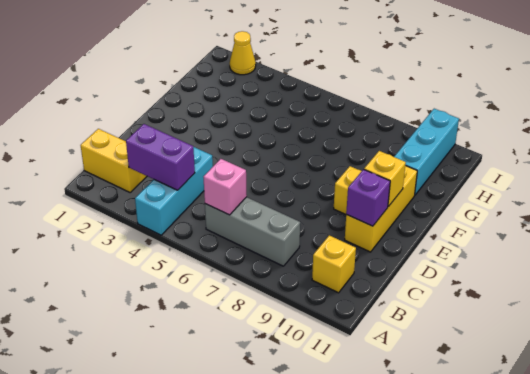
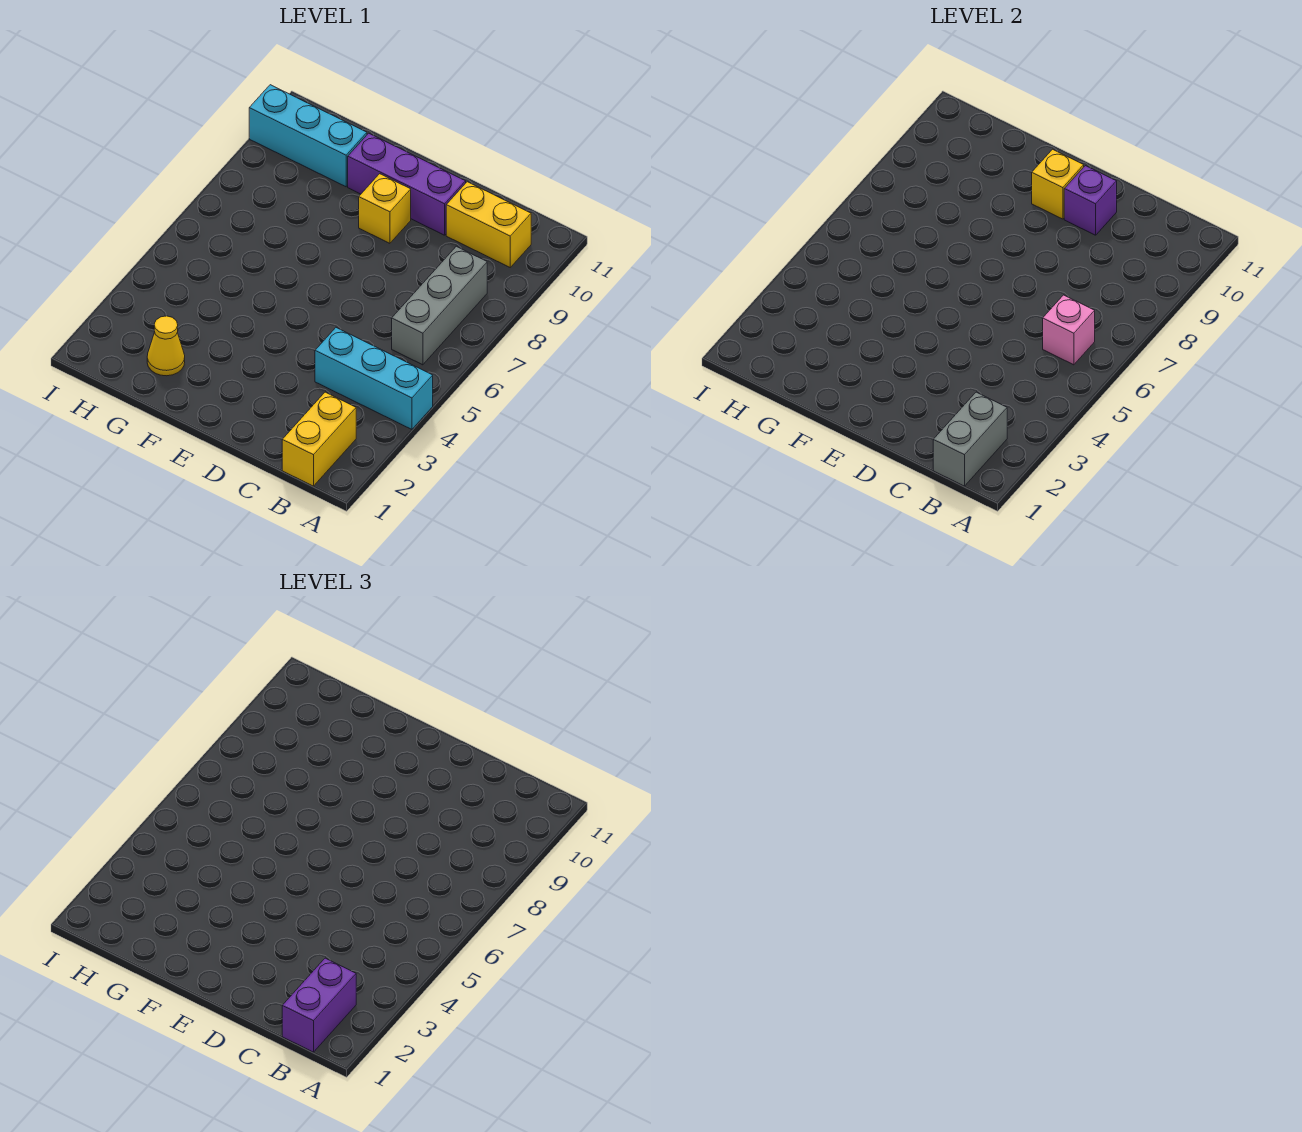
none -> grey 1x2 brick [933,392,1007,486]
purple 1x2 brick [126,124,195,190] -> purple 1x2 brick moved to [282,958,356,1052]
yellow 1x1 brick [312,235,356,293] -> yellow 1x2 brick [446,182,531,267]
yellow 1x3 brick [345,166,417,252] -> purple 1x3 brick [348,133,466,235]
yellow 1x1 cone [230,31,256,75] -> yellow 1x1 cone moved to [147,316,185,376]

